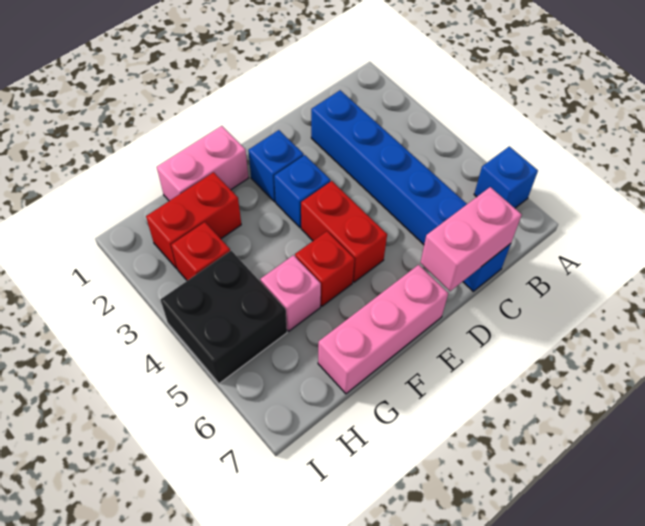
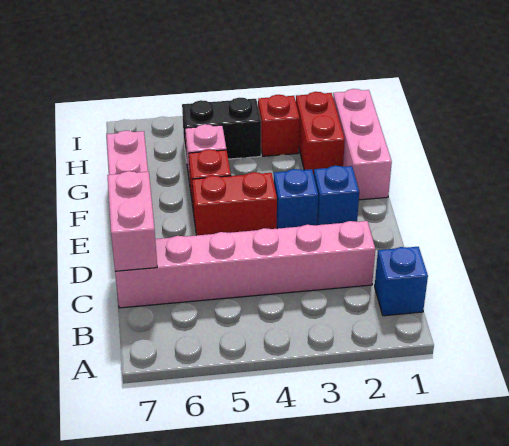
blue 1x1 brick [474,146,538,208] -> blue 1x1 brick moved to [375,247,428,316]
blue 1x6 brick [311,90,511,291] -> pink 1x6 brick [115,221,375,308]
pink 1x2 brick [157,126,248,201] -> pink 1x3 brick [333,89,392,200]
black 2x2 brick [160,251,287,384] -> black 1x2 brick [182,98,261,160]

